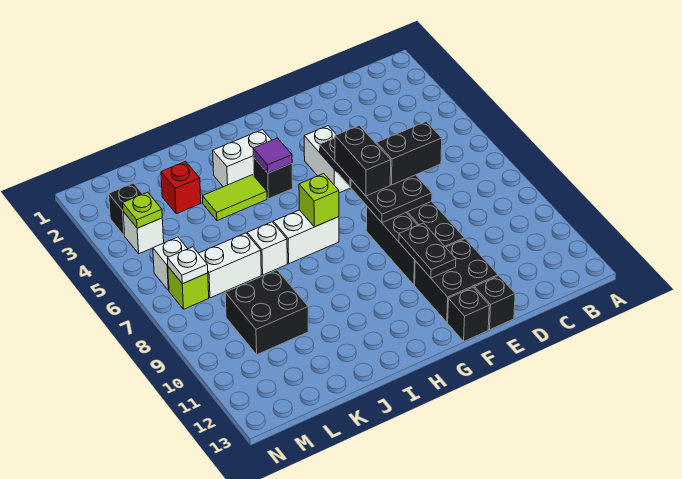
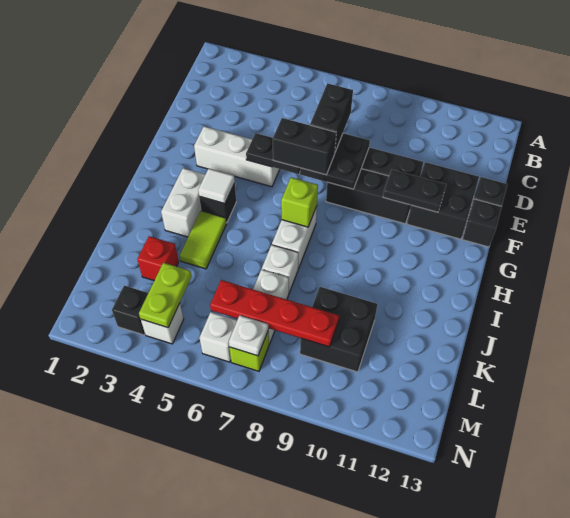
white 1x2 brick [304,126,351,193] -> white 1x3 brick [194,126,280,187]
purple 1x1 tile [253,138,292,173] -> white 1x1 tile [198,169,235,204]
none -> red 1x4 plate [210,280,339,347]
lime 1x1 plate [123,192,162,228] -> lime 1x2 plate [139,263,192,328]

